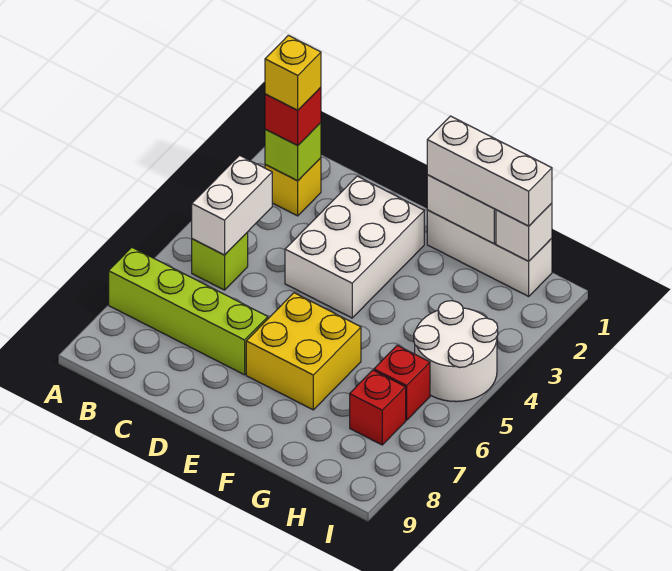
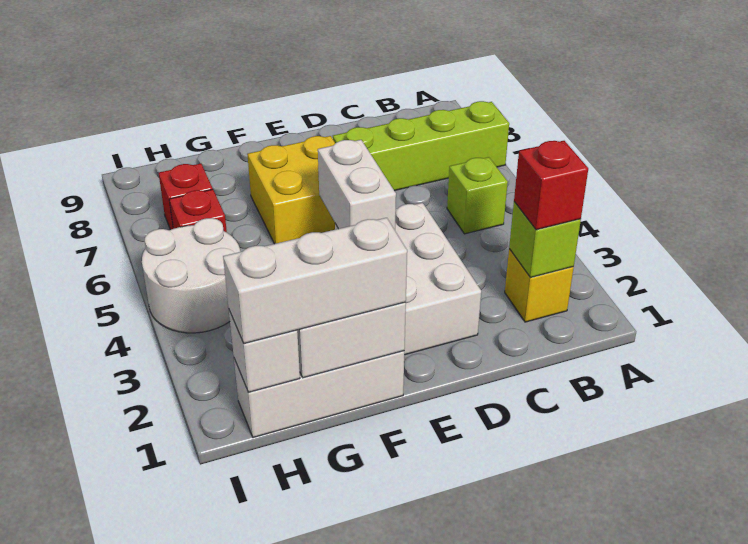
yellow 1x1 brick [265,35,321,110] -> none
white 1x2 brick [192,155,272,255] -> white 1x2 brick moved to [318,140,396,230]

